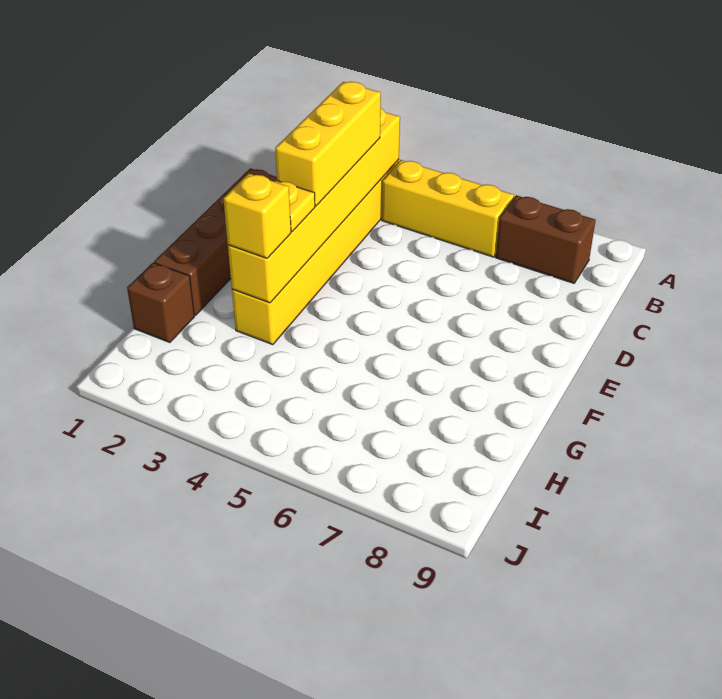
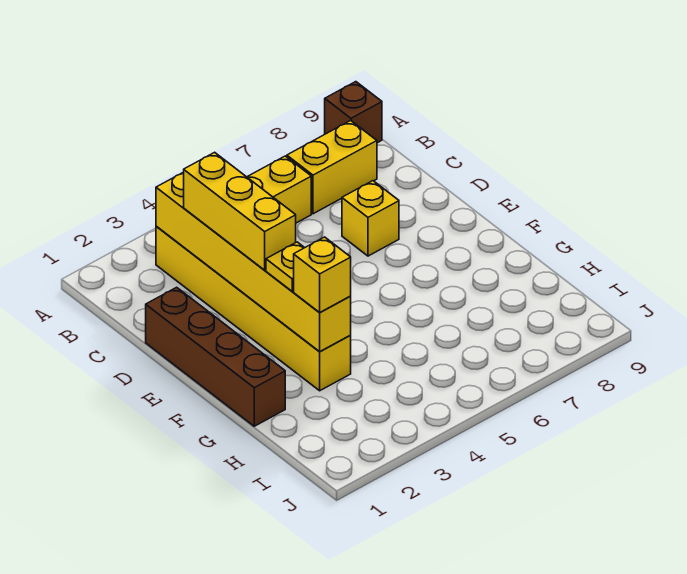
brown 1x2 brick [496,195,596,283] -> yellow 1x2 brick [287,120,377,214]
none -> yellow 1x1 brick [342,181,399,256]
brown 1x1 brick [127,263,194,343] -> brown 1x1 brick moved to [325,82,382,143]

